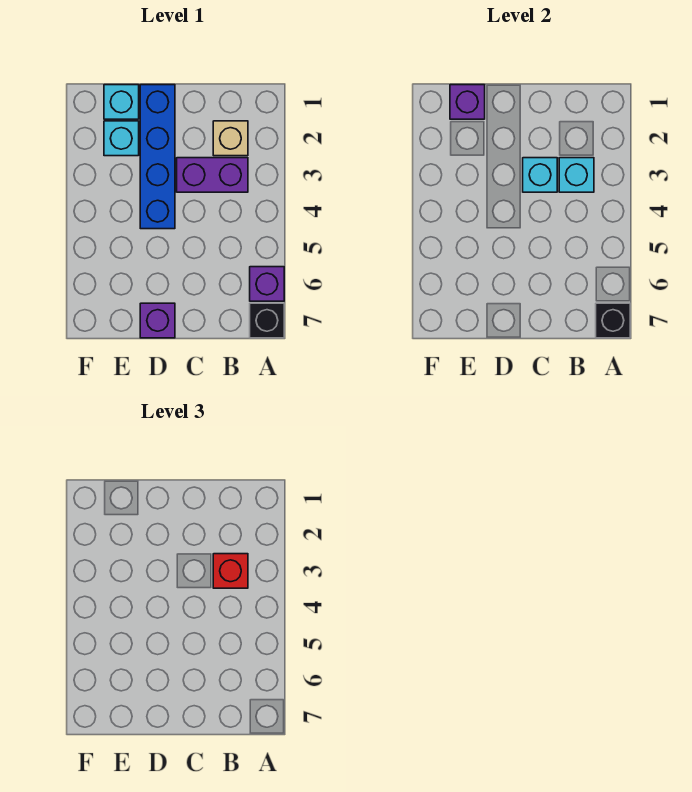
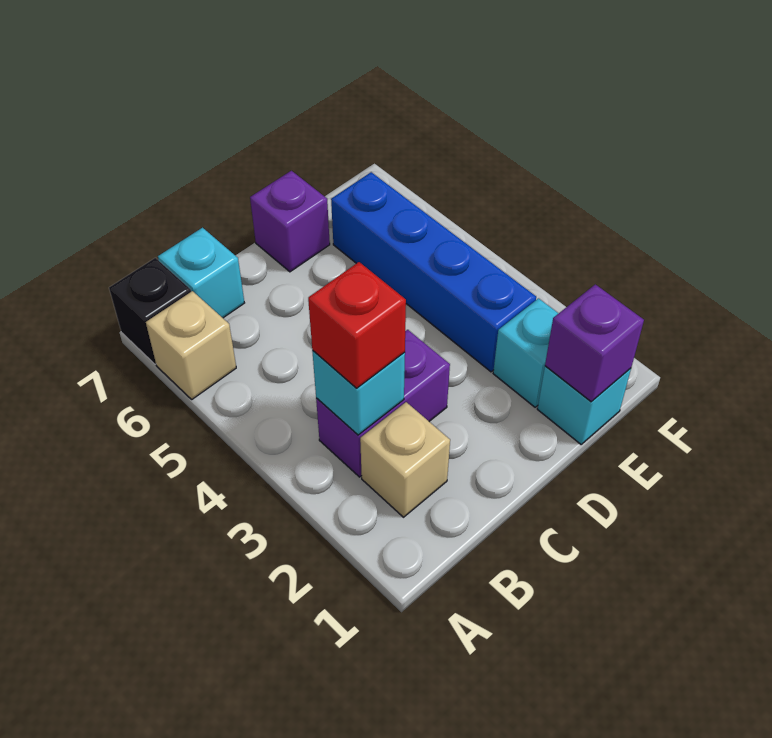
purple 1x1 brick [250,267,284,301] -> tan 1x1 brick [146,291,236,399]
black 1x1 brick [596,303,630,338] -> none
cyan 1x1 brick [523,158,557,192] -> cyan 1x1 brick moved to [158,228,244,318]
blue 1x4 brick [140,85,175,229] -> blue 1x4 brick moved to [331,172,536,372]

